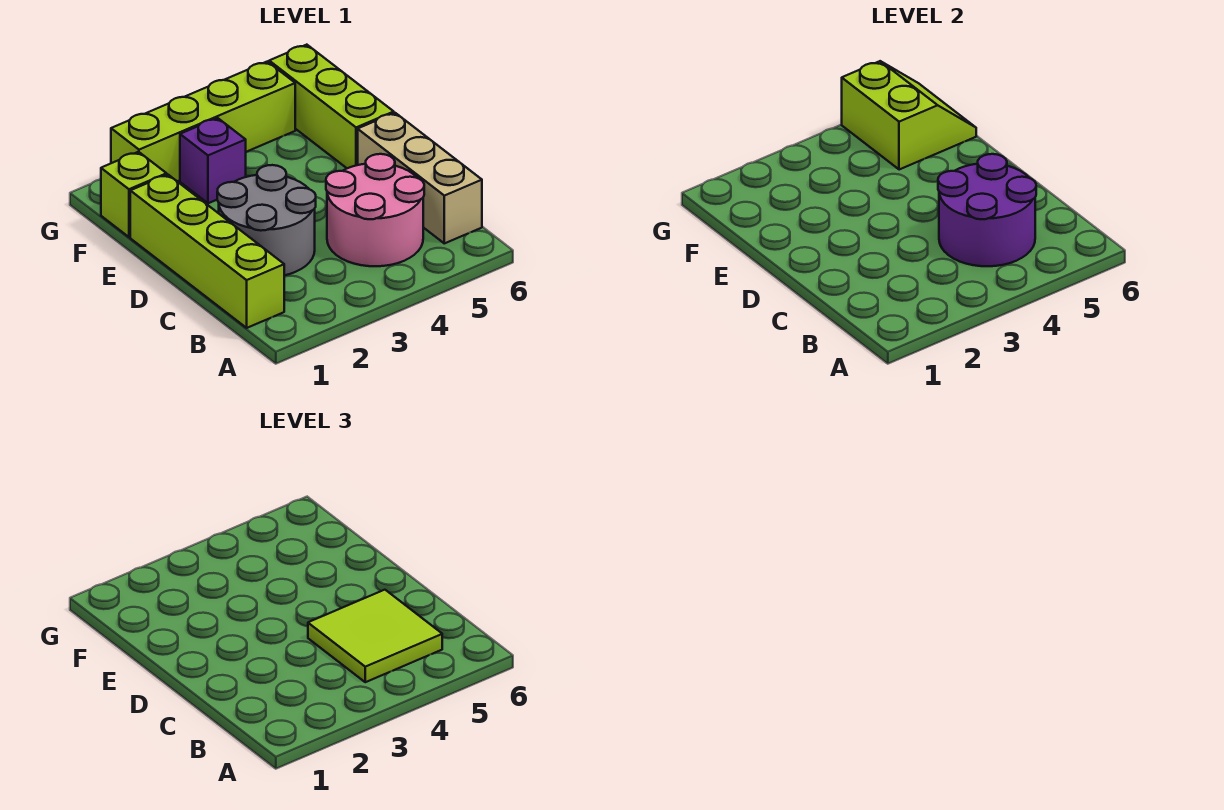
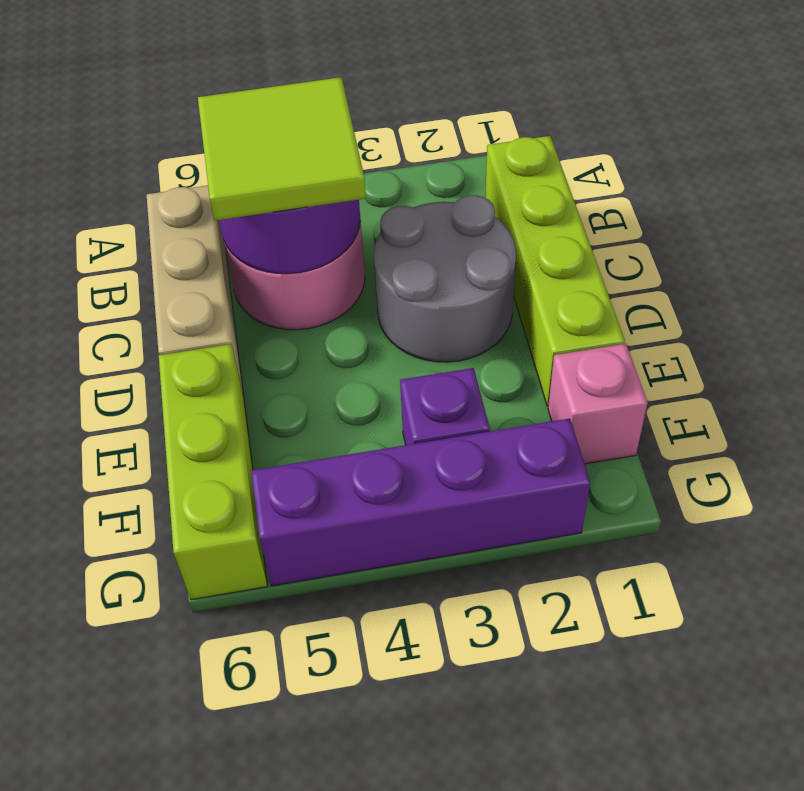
lime 1x1 brick [101,152,167,237] -> pink 1x1 brick [548,344,648,464]
lime 2x2 slope [842,61,976,170] -> none
lime 1x4 brick [111,61,295,181] -> purple 1x4 brick [251,418,590,586]

